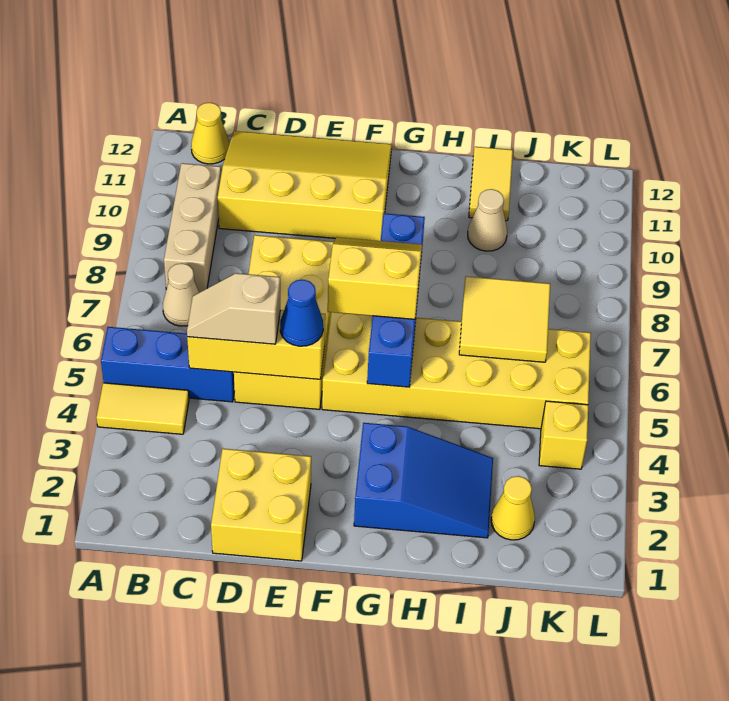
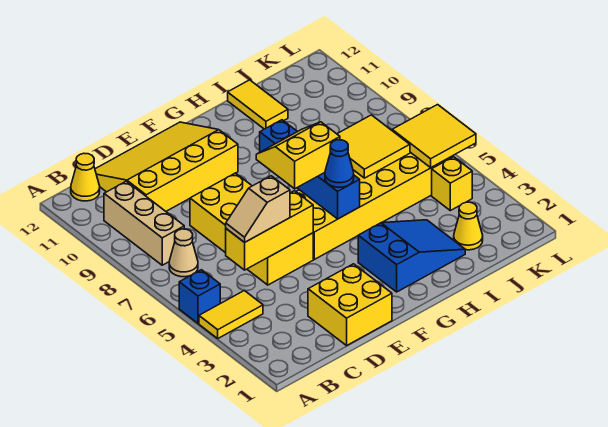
blue 1x3 brick [101,327,234,402] -> blue 1x1 brick [179,270,220,323]
blue 1x1 cone [280,280,323,346] -> blue 1x1 cone moved to [325,140,354,187]
tan 1x1 cone [468,189,507,251] -> none
none -> yellow 2x2 tile [392,105,476,168]

